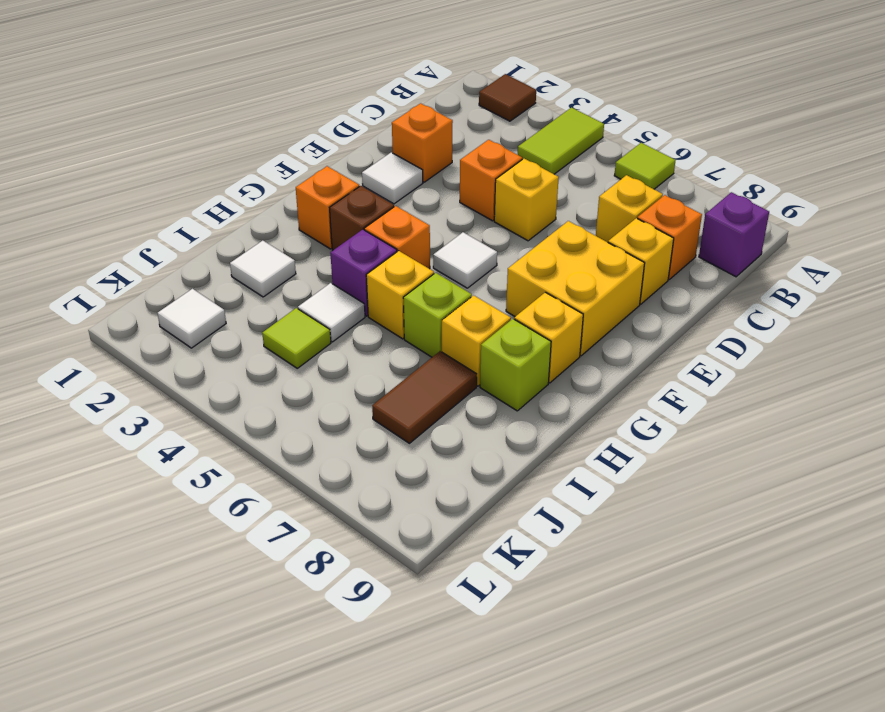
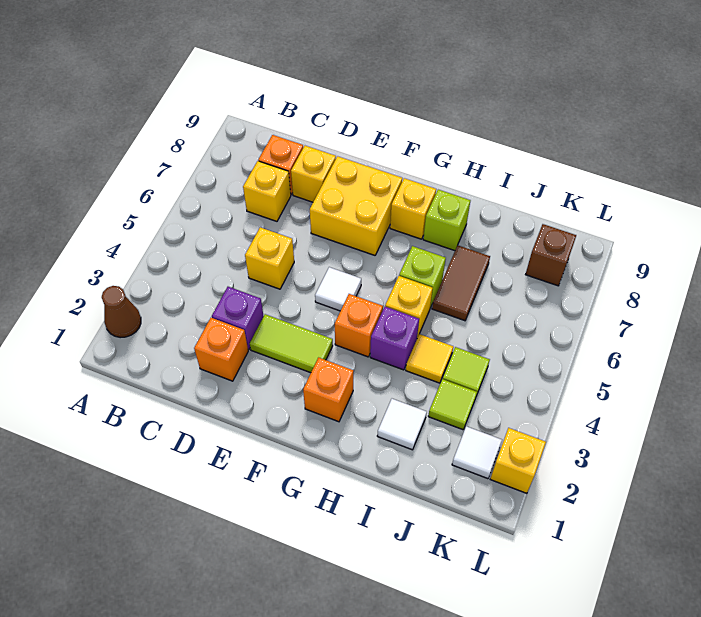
brown 1x1 tile [479,74,536,121] -> brown 1x1 cone [102,286,141,338]
lime 1x2 tile [518,108,604,174] -> lime 1x2 tile moved to [250,314,333,373]
lime 1x1 tile [614,143,676,189] -> lime 1x1 tile moved to [428,379,477,430]
purple 1x1 brick [699,192,769,277] -> purple 1x1 brick moved to [212,287,264,349]
orange 1x1 brick [460,140,522,221] -> none
white 1x1 tile [362,152,423,204] -> none
brown 1x1 brick [330,186,394,250] -> brown 1x1 brick moved to [526,224,576,286]
yellow 1x1 brick [442,295,511,386] -> yellow 1x1 brick moved to [490,428,546,493]
white 1x1 tile [298,283,365,342] -> yellow 1x1 tile [406,334,453,383]
brown 1x2 tile [372,351,477,443] -> brown 1x2 tile turned to [432,245,490,321]

